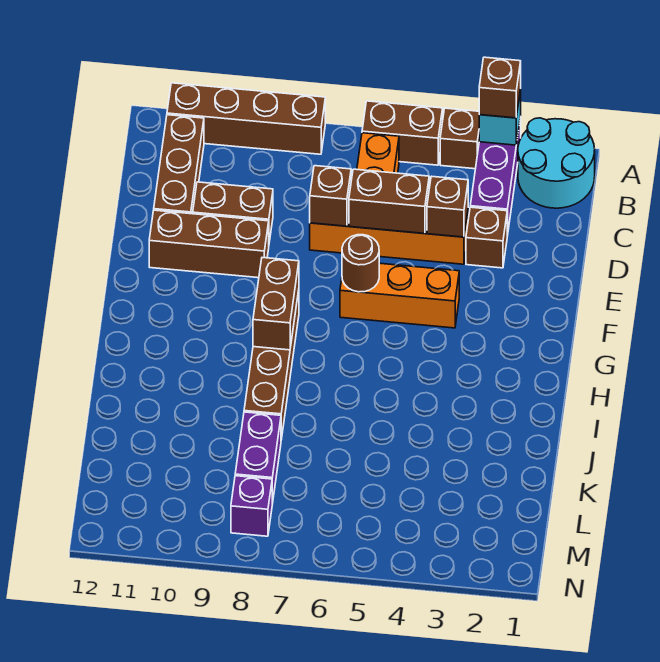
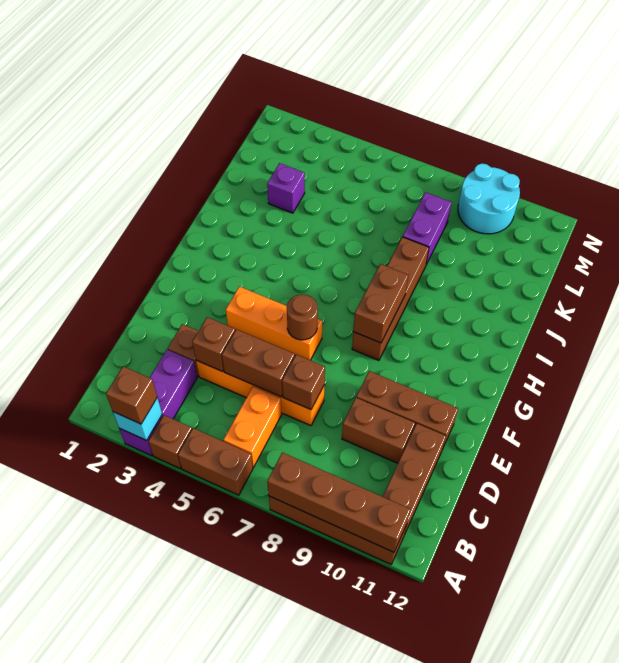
cyan 2x2 round brick [518,118,595,208] -> cyan 2x2 round brick moved to [458,164,520,234]
none -> brown 1x4 brick [267,452,410,552]
purple 1x1 brick [231,476,272,536] -> purple 1x1 brick moved to [267,163,305,213]

